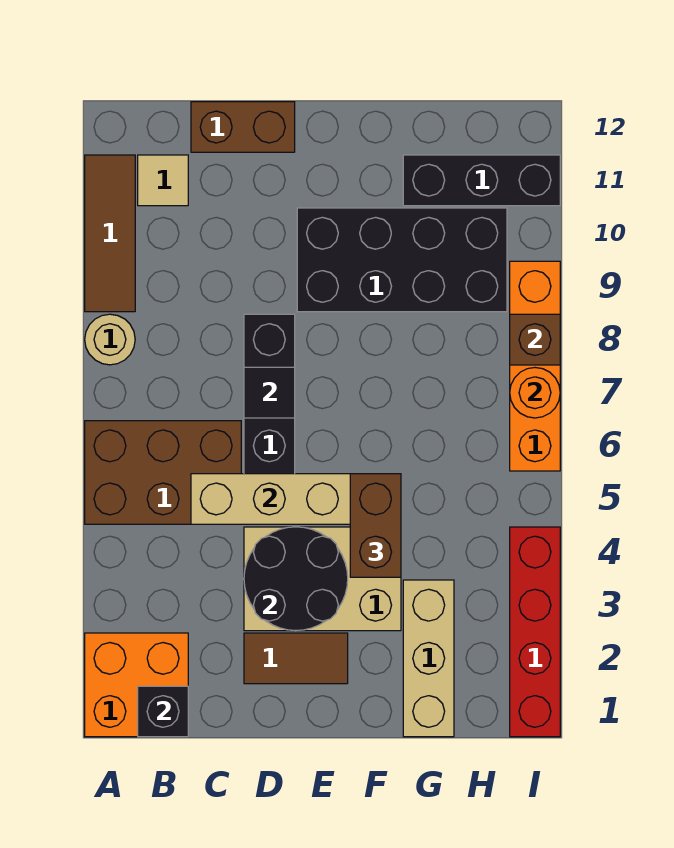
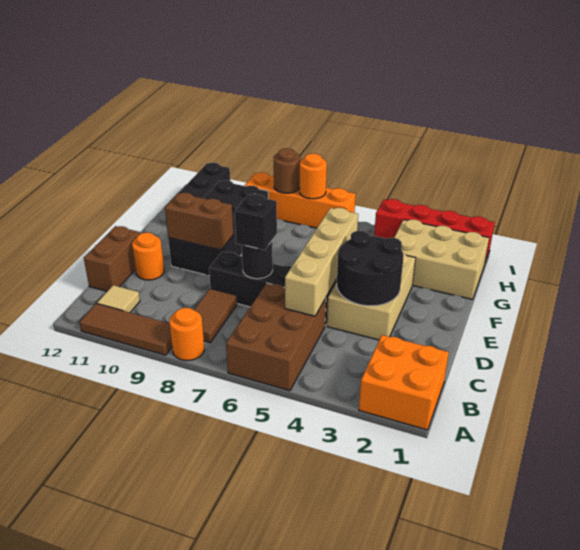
tan 1x1 round brick [85,314,135,365] -> orange 1x1 round brick [169,308,204,361]
black 1x1 brick [138,686,188,737] -> black 1x1 brick moved to [235,194,277,250]
brown 1x2 tile [244,633,348,684] -> brown 1x2 tile moved to [194,289,237,343]
black 1x1 tile [244,367,295,418] -> black 1x1 round brick [242,241,273,279]
none -> orange 1x1 round brick [132,232,164,280]
brown 1x2 brick [350,474,401,577] -> brown 1x2 brick moved to [165,193,233,250]
tan 1x3 brick [403,580,454,737] -> tan 2x3 brick [394,220,489,299]
brown 1x1 brick [510,314,560,365] -> brown 1x1 round brick [274,148,300,193]

